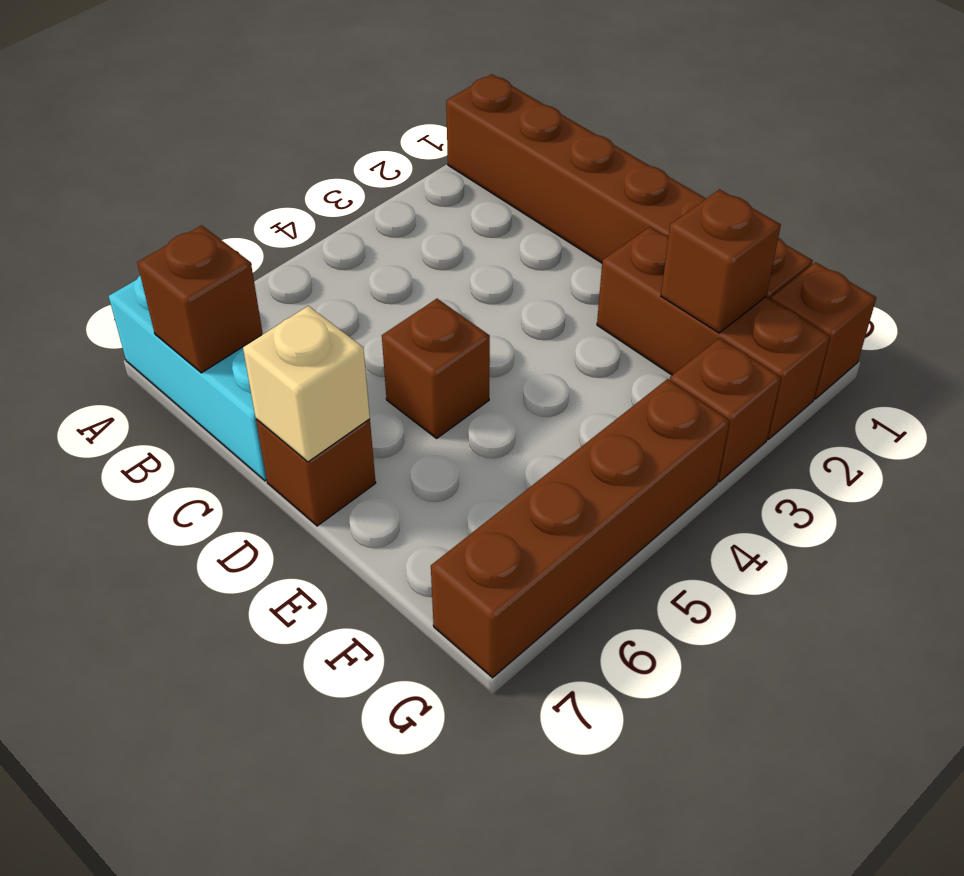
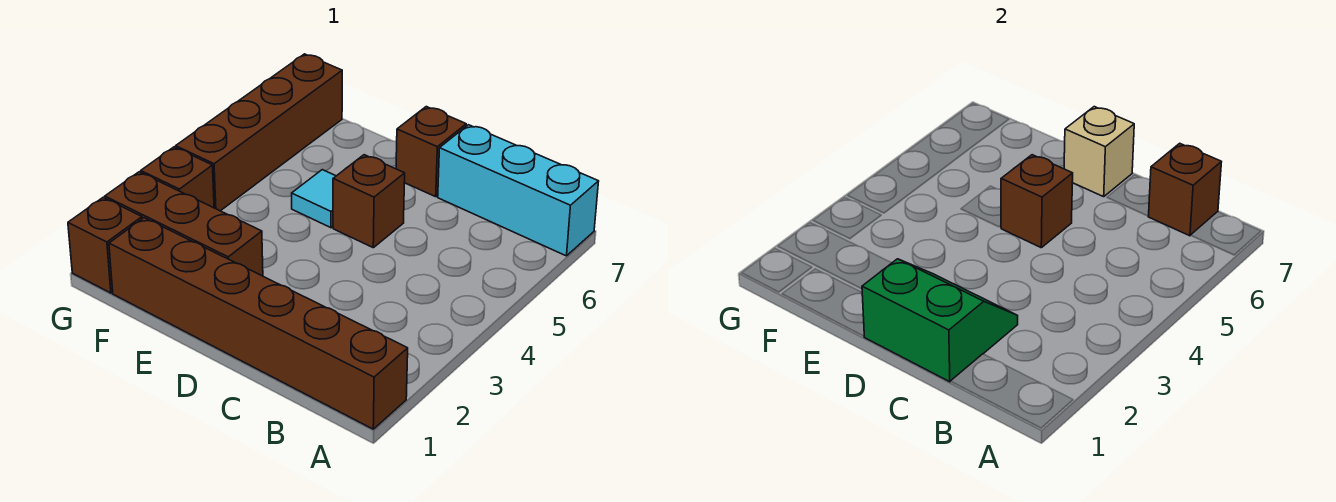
none -> green 2x2 slope [862,259,1018,382]
none -> cyan 1x1 tile [292,170,336,228]
brown 1x1 brick [661,189,781,333] -> brown 1x1 brick moved to [1001,155,1073,248]

